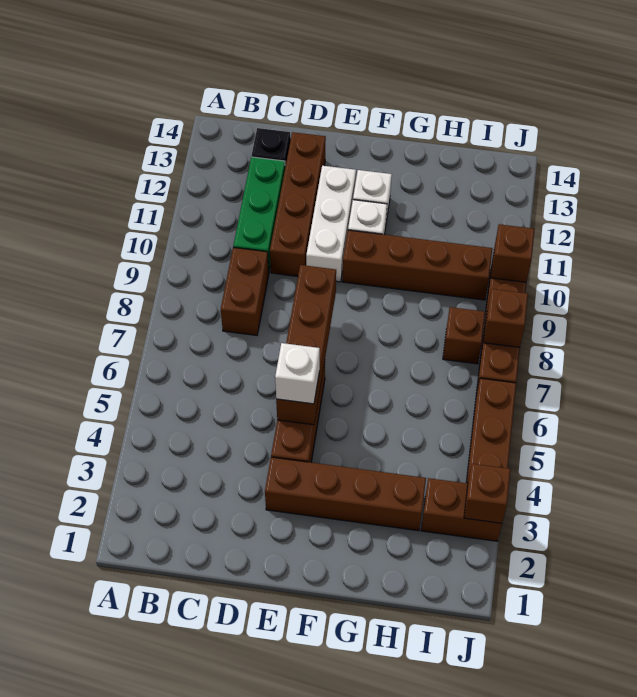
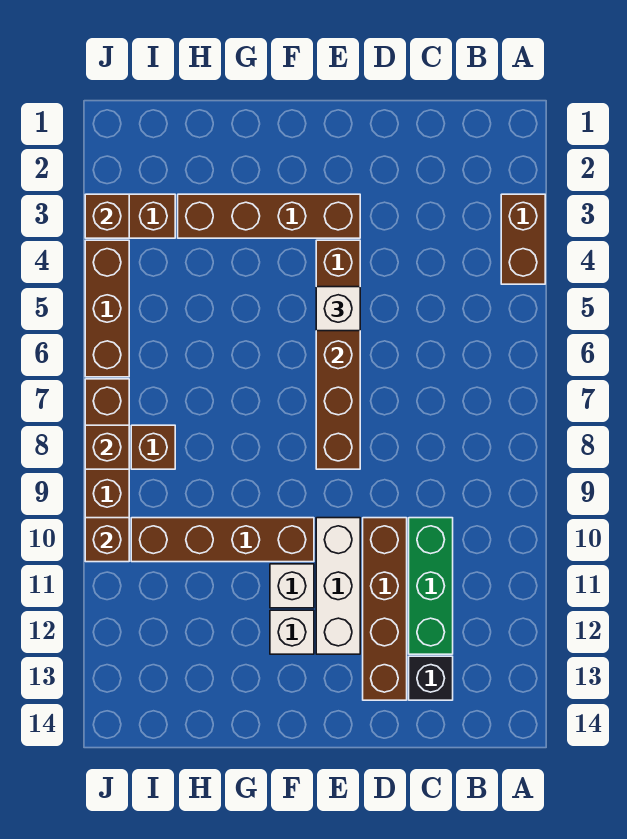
brown 1x2 brick [221,247,269,335] -> brown 1x2 brick moved to [501,194,545,284]

